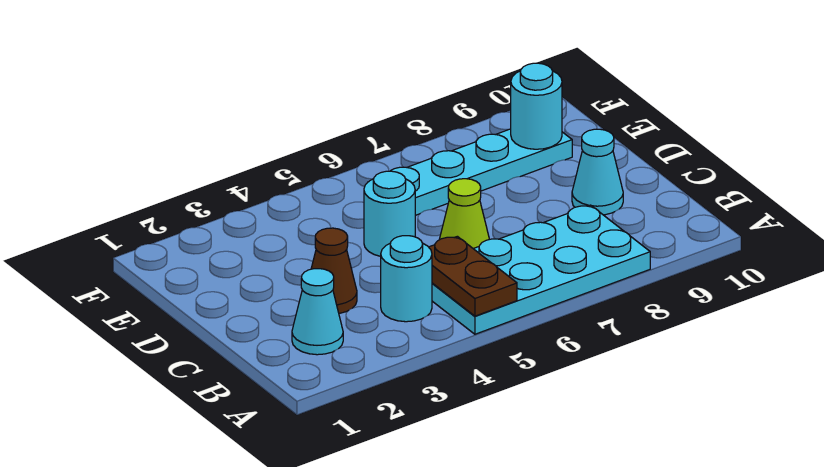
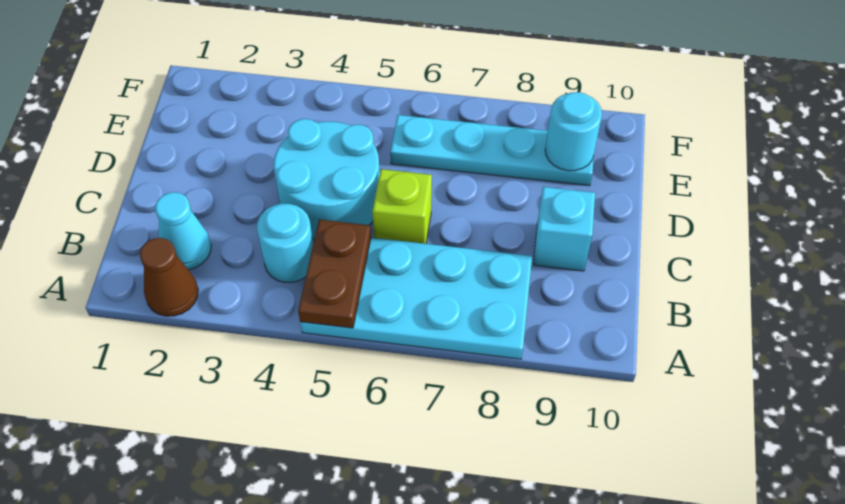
brown 1x1 cone [311,228,357,313] -> brown 1x1 cone moved to [140,238,198,316]
lime 1x1 cone [439,179,489,248] -> lime 1x1 brick [372,169,432,244]
cyan 1x1 cone [572,129,623,215] -> cyan 1x1 brick [533,187,595,271]
cyan 1x1 round brick [364,171,415,256] -> cyan 2x2 round brick [274,119,380,240]

